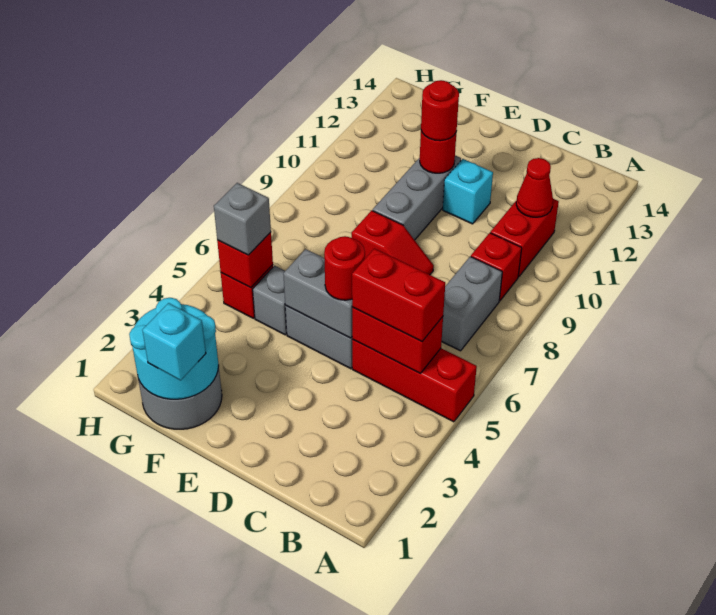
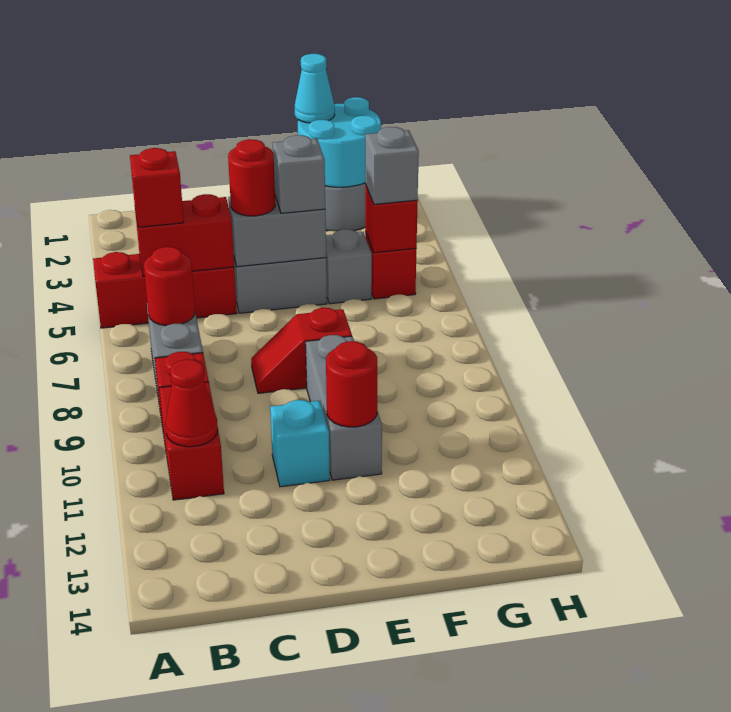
red 1x2 brick [352,249,445,342] -> red 1x1 brick [130,148,184,227]
none -> grey 1x1 brick [273,135,325,213]
red 1x1 round brick [421,80,459,141] -> red 1x1 round brick moved to [144,247,195,326]
cyan 1x1 brick [142,303,206,380] -> cyan 1x1 cone [294,54,335,123]

